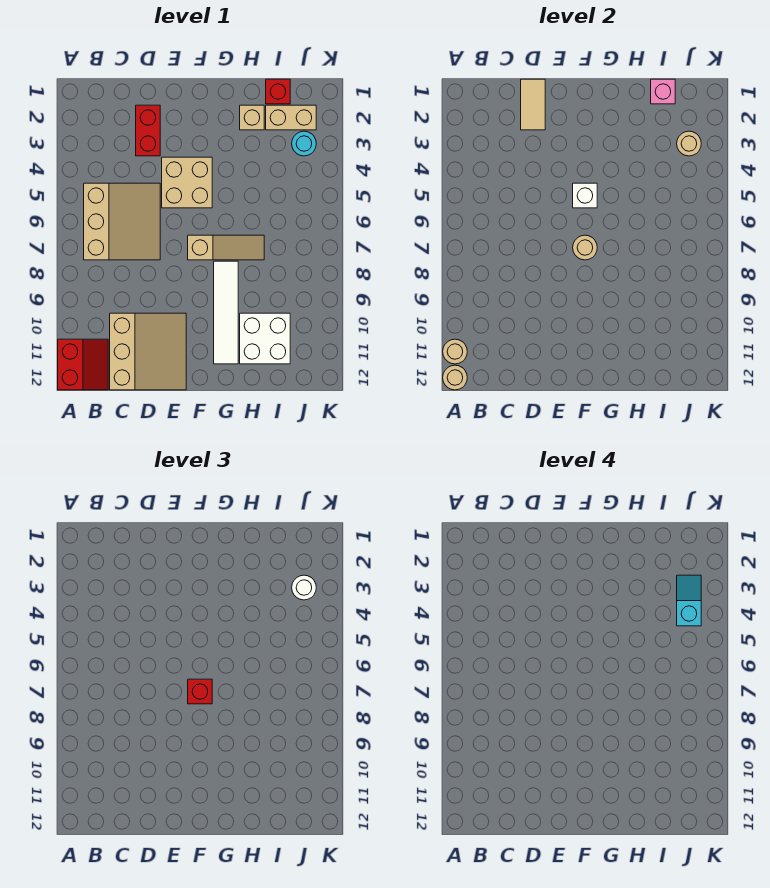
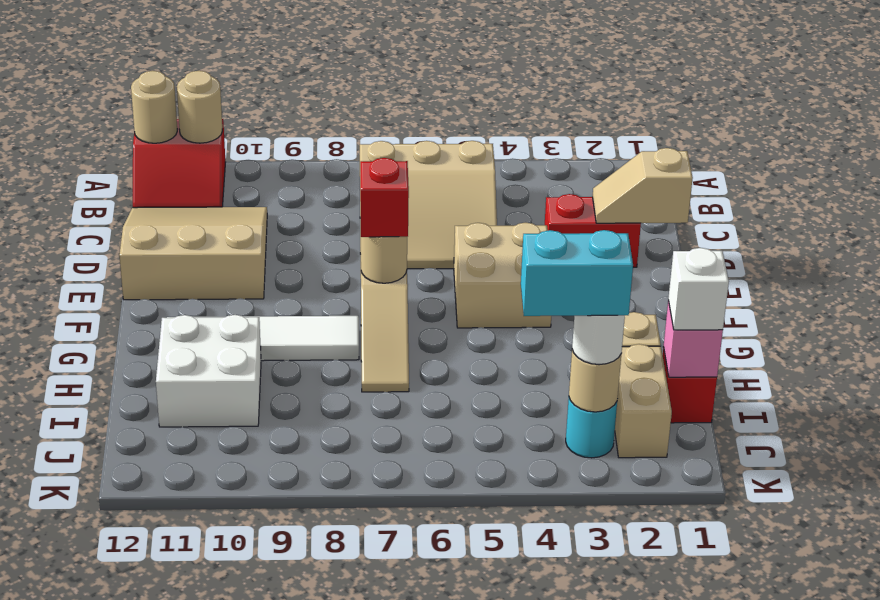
tan 3x3 slope [110,313,186,390] -> tan 3x3 slope turned to [119,207,267,300]
tan 1x2 tile [521,79,545,130] -> tan 1x2 slope [593,148,693,223]
white 1x1 brick [573,183,597,208] -> white 1x1 brick moved to [668,248,729,330]
cyan 1x2 slope [677,575,701,626] -> cyan 1x2 brick [521,230,633,316]

